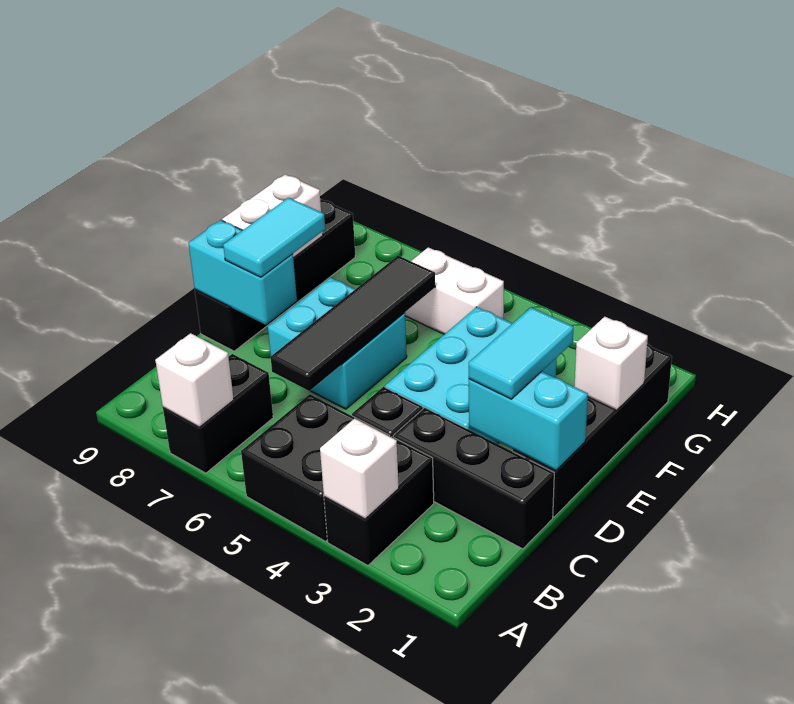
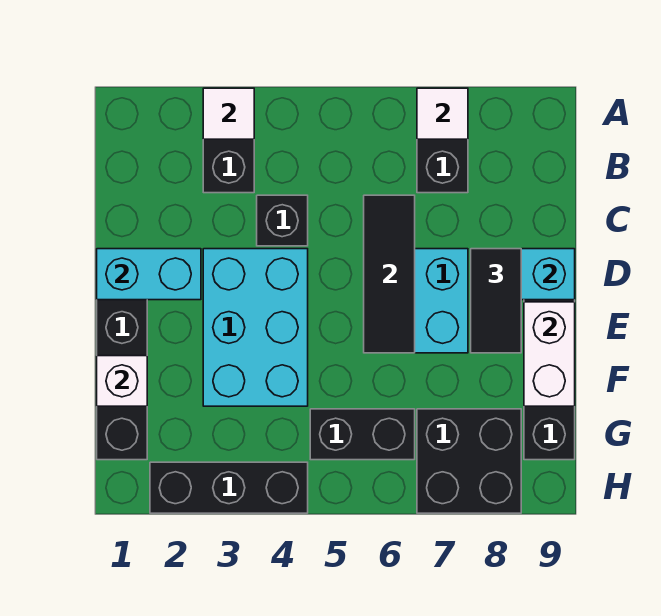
white 1x1 brick [320,419,399,519] -> white 1x1 tile [203,88,254,139]
black 2x2 brick [241,394,389,541] -> black 2x2 brick moved to [417,409,521,513]
white 1x1 brick [155,333,234,427] -> white 1x1 tile [417,88,468,139]
black 1x3 brick [393,408,554,549] -> black 1x3 brick moved to [150,462,308,513]
black 1x4 tile [271,256,435,391] -> black 1x3 tile [364,195,415,353]
cyan 1x2 tile [469,307,573,399] -> none
cyan 1x2 tile [223,198,325,277] -> black 1x2 tile [471,249,521,353]
white 1x2 brick [405,247,504,334] -> black 1x2 brick [310,409,415,460]

